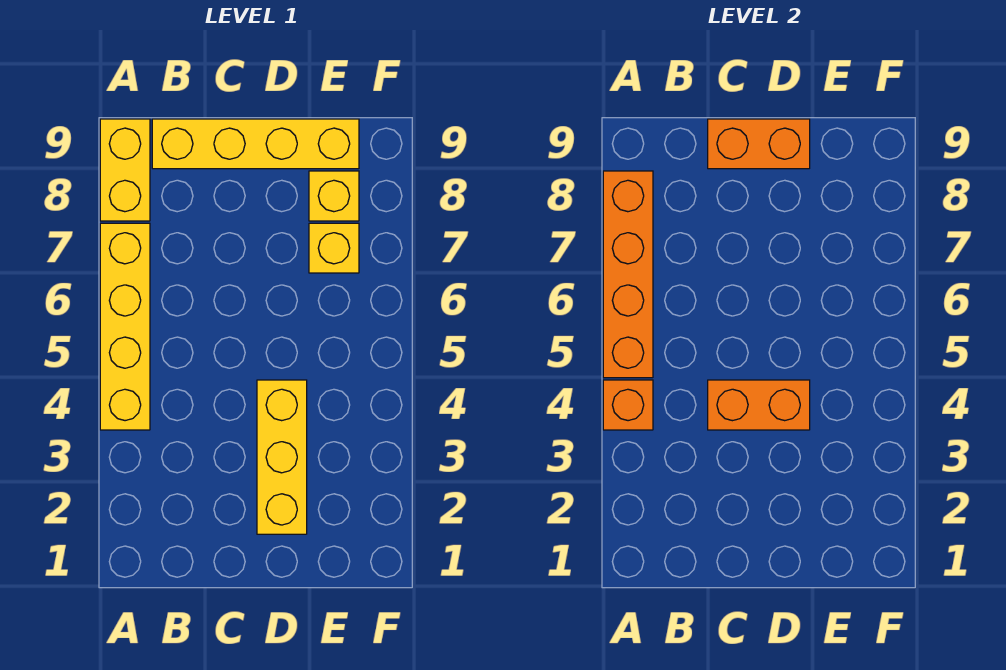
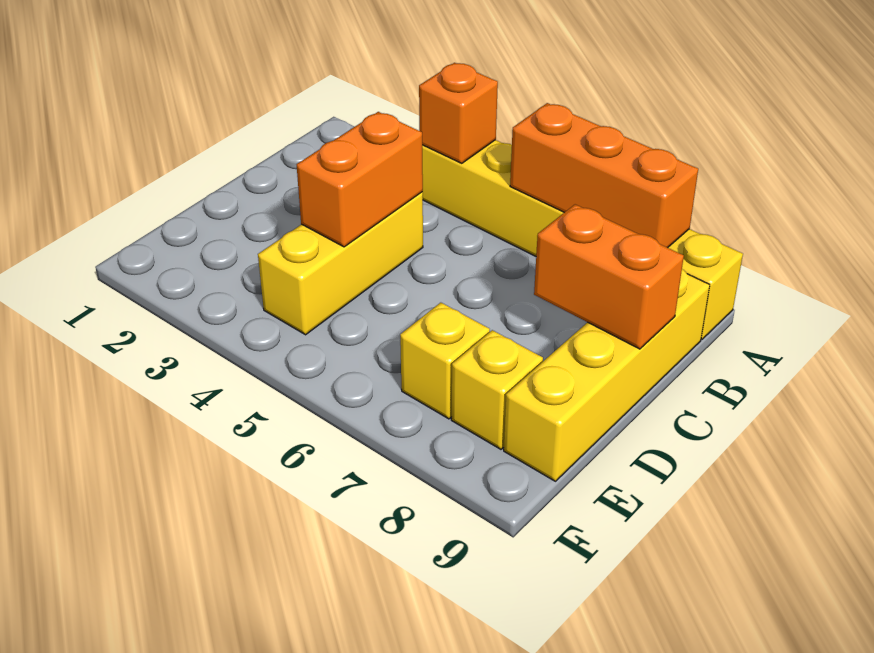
orange 1x4 brick [603,171,653,378] -> orange 1x3 brick [510,103,698,248]
orange 1x2 brick [708,119,810,169] -> orange 1x2 brick turned to [534,204,684,349]
yellow 1x3 brick [257,380,307,534] -> yellow 1x3 brick turned to [258,192,423,335]

